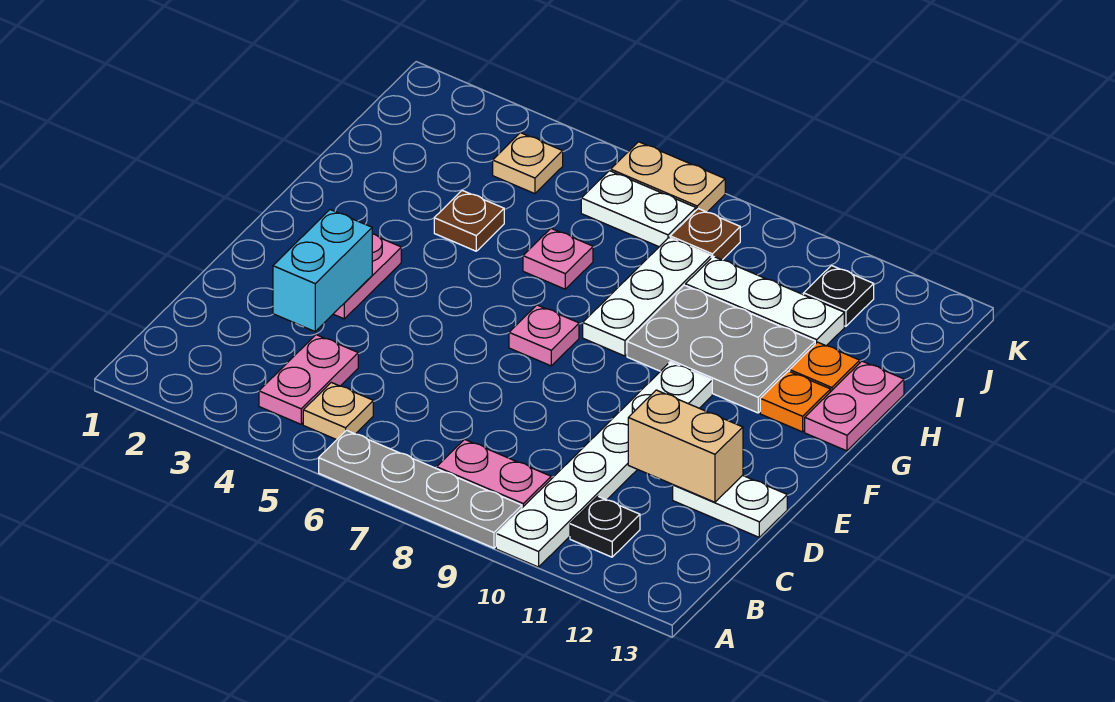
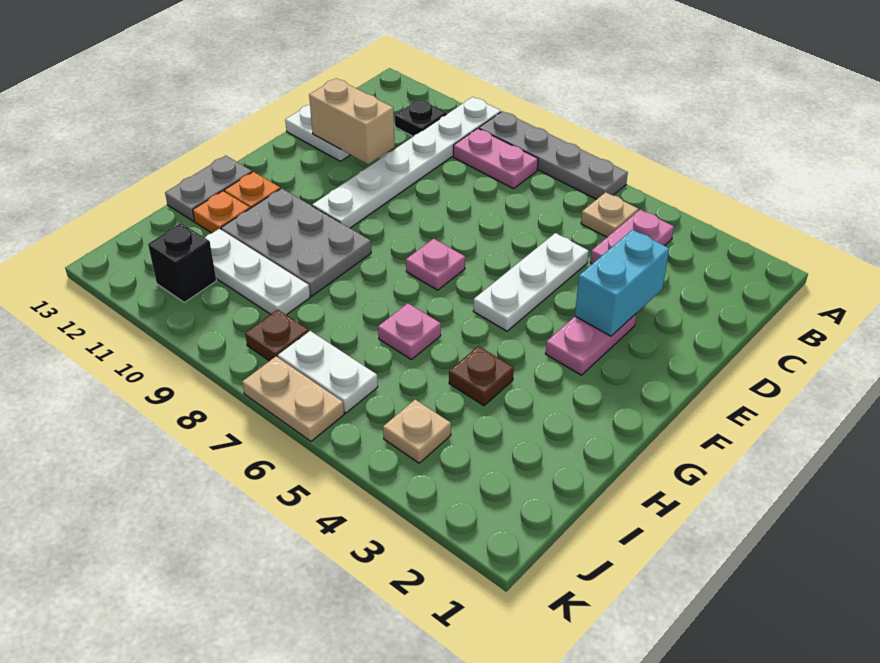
white 1x3 plate [583,238,711,356] -> white 1x3 plate moved to [474,233,589,331]
pink 1x2 plate [805,361,904,451] -> grey 1x2 plate [165,156,252,221]
black 1x1 plate [804,266,874,326] -> black 1x1 brick [148,223,217,302]

